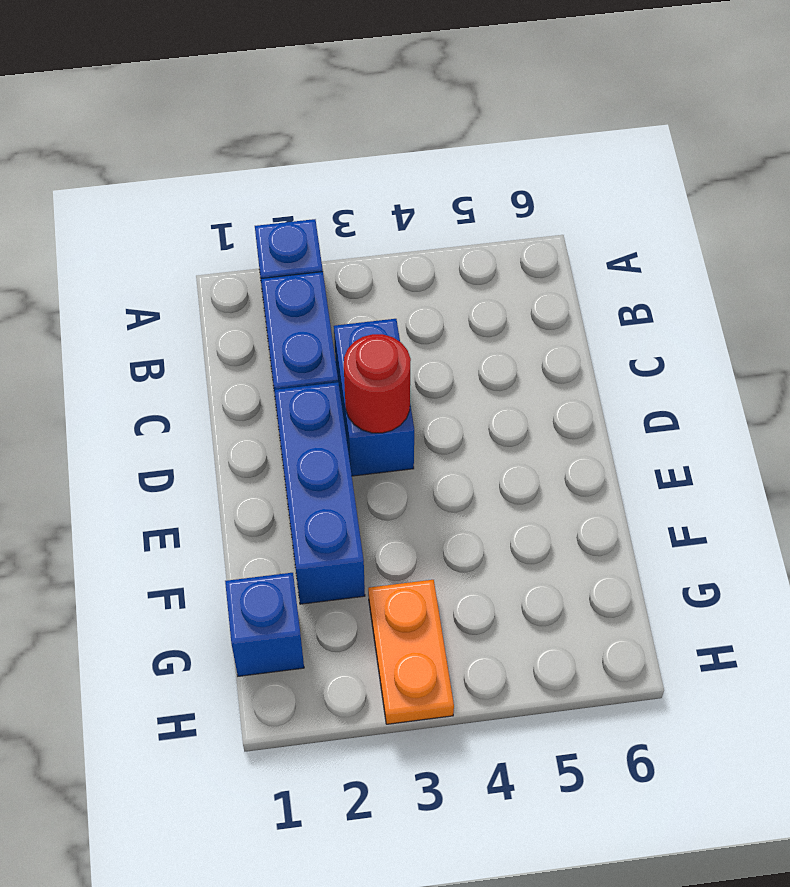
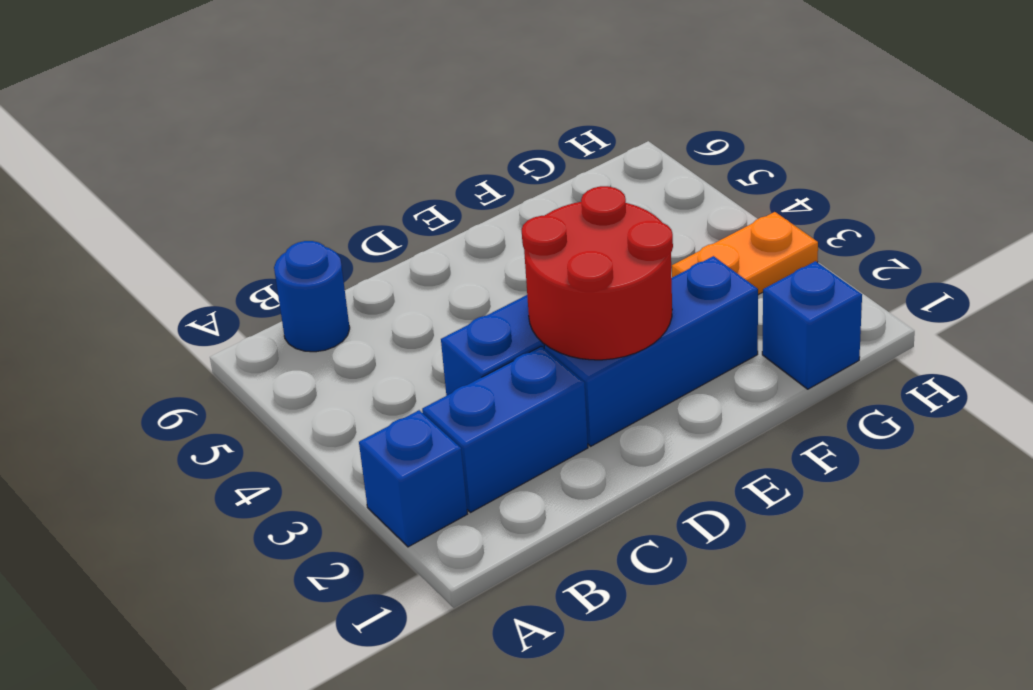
none -> blue 1x1 round brick [274,241,350,352]
red 1x1 round brick [344,334,411,433] -> red 2x2 round brick [522,186,673,360]

